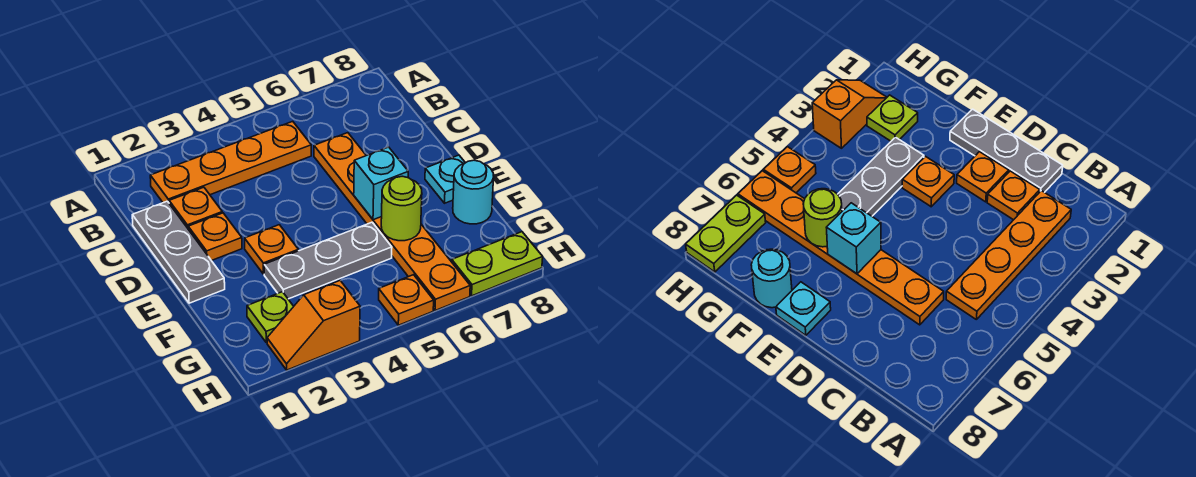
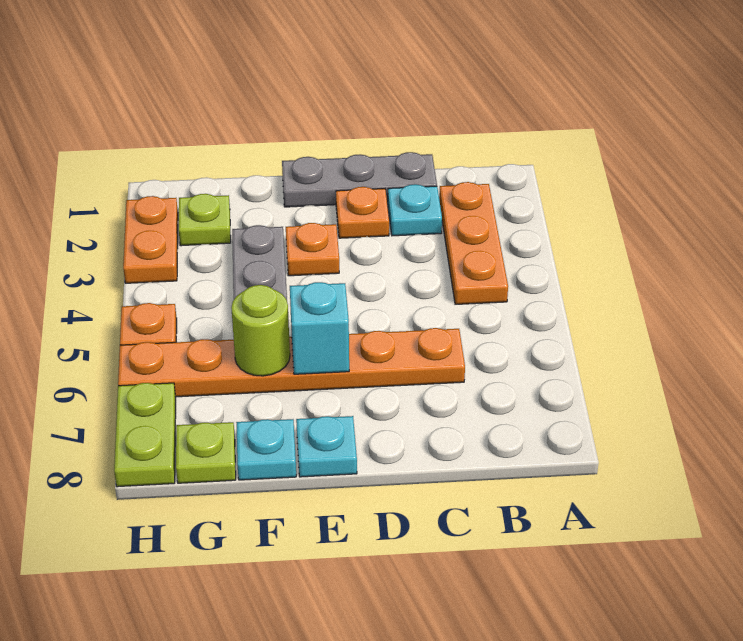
orange 1x4 plate [150,121,311,203] -> orange 1x3 plate [439,182,508,304]
orange 1x1 plate [169,187,222,228] -> cyan 1x1 plate [388,184,442,236]
cyan 1x1 round brick [453,160,494,224] -> cyan 1x1 plate [236,419,296,480]
none -> lime 1x1 plate [176,422,236,483]
orange 1x2 slope [267,281,360,370] -> orange 1x2 plate [123,196,178,283]

